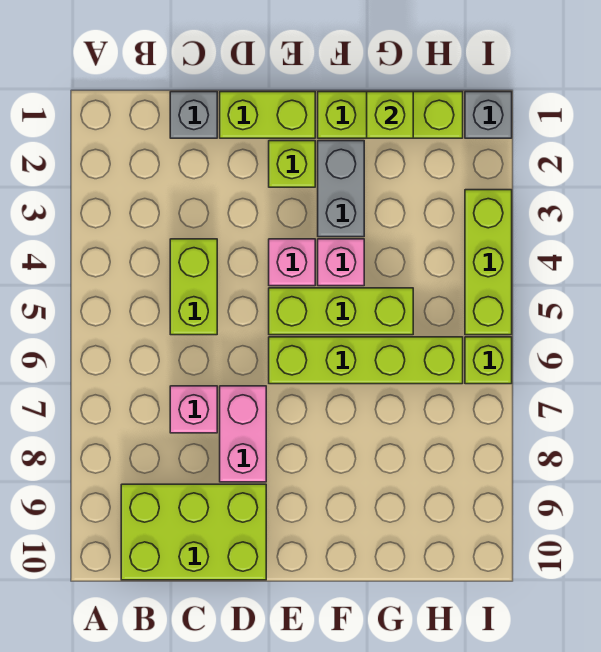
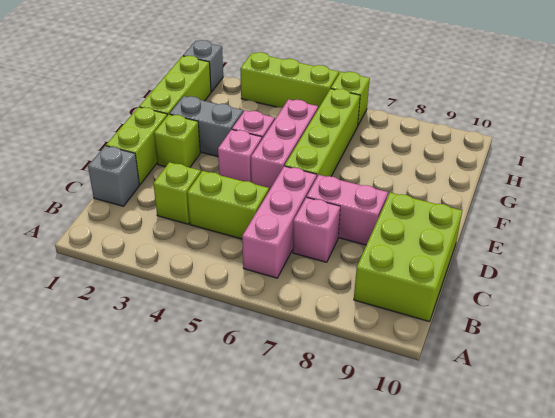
none -> pink 1x3 brick [242,166,317,278]
lime 1x3 brick [269,288,413,335] -> pink 1x3 brick [251,99,318,190]
lime 1x1 brick [367,92,413,138] -> lime 1x1 brick moved to [153,162,201,224]

